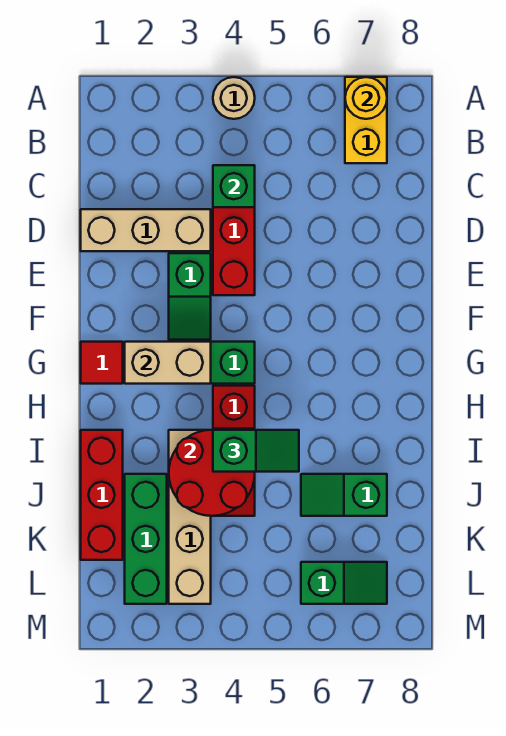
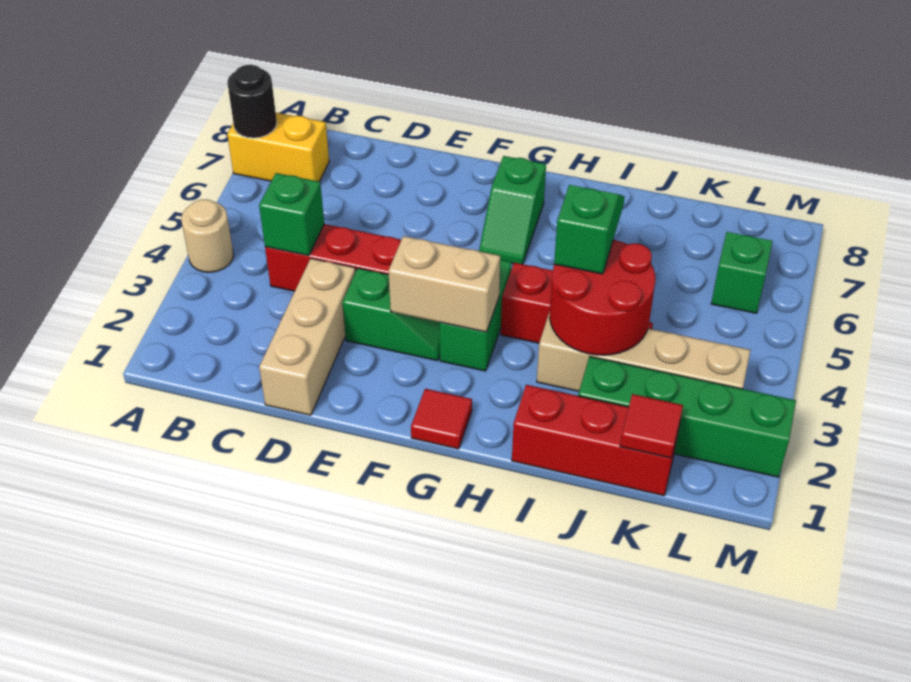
yellow 1x1 round brick [345,77,387,119] -> black 1x1 round brick [227,65,277,138]
tan 1x2 brick [125,342,211,384] -> tan 1x2 brick turned to [389,236,500,332]
green 1x3 brick [125,474,167,604] -> green 1x4 brick [578,356,796,477]
green 1x2 slope [301,474,387,516] -> green 1x2 slope moved to [479,156,546,264]
none -> red 1x1 tile [620,394,683,458]

